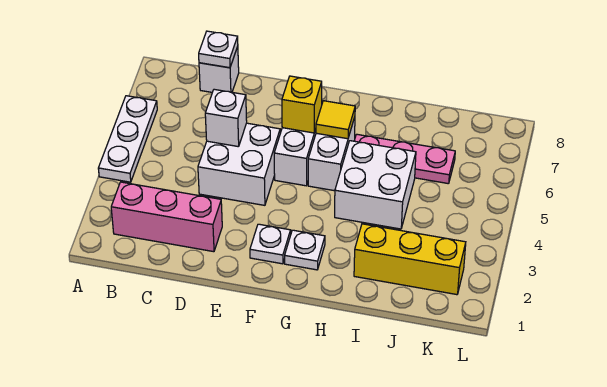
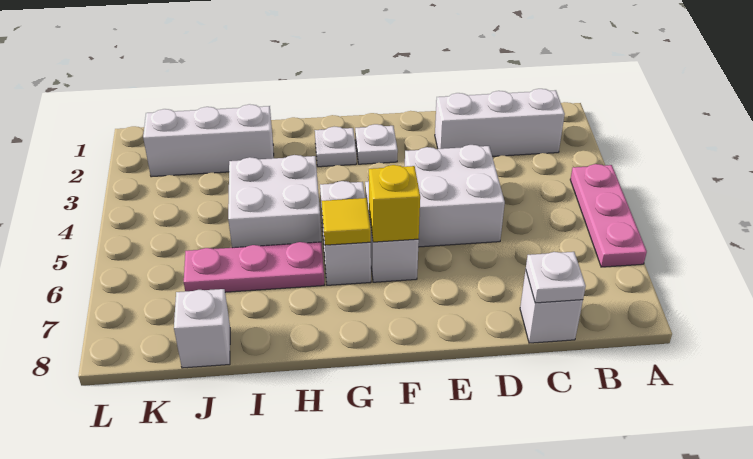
white 1x3 plate [98,96,157,182] -> pink 1x3 plate [570,164,647,267]
pink 1x3 brick [111,182,222,252] -> white 1x3 brick [435,89,565,156]
white 1x1 brick [205,89,247,147] -> white 1x1 brick moved to [174,289,230,368]
yellow 1x3 brick [354,224,466,295] -> white 1x3 brick [143,104,274,177]

